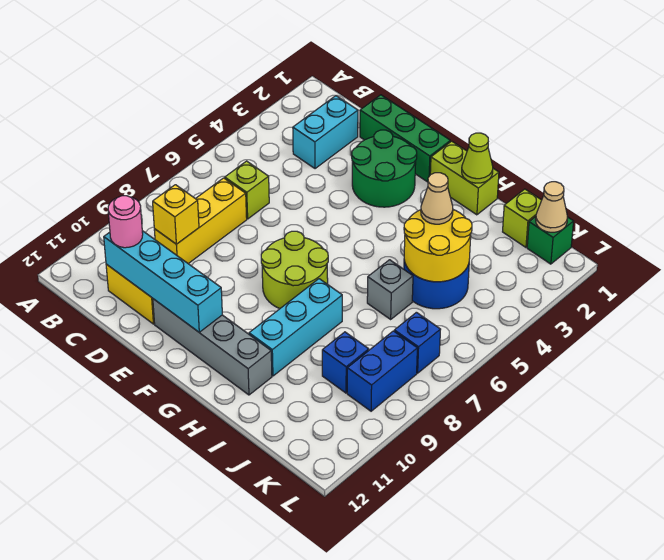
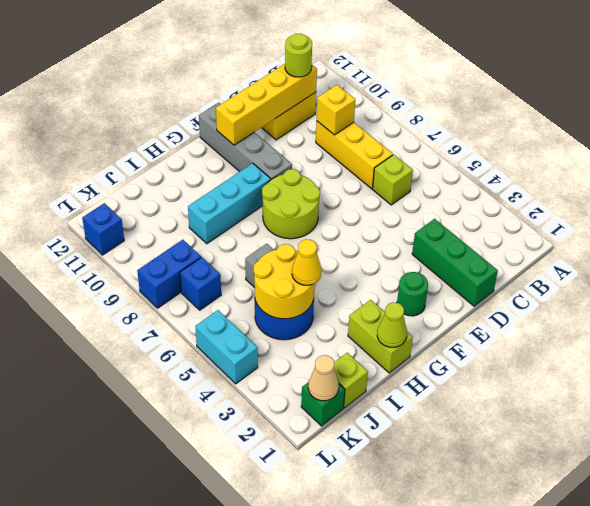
cyan 1x2 brick [293,96,358,169] -> cyan 1x2 brick moved to [195,310,258,384]
cyan 1x4 brick [104,231,222,332] -> yellow 1x4 brick [216,64,317,145]
pink 1x1 round brick [108,196,143,248] -> lime 1x1 round brick [285,34,312,77]
green 1x3 brick [360,95,450,182] -> green 1x3 brick turned to [412,219,498,306]
green 2x2 round brick [352,130,417,207] -> green 1x1 round brick [397,272,428,316]
grey 1x4 brick [153,299,272,395] -> grey 1x4 brick turned to [199,103,292,179]
lime 1x2 brick [430,141,499,215] -> lime 1x2 brick turned to [348,300,413,373]
cyan 1x3 brick [249,279,342,376] -> cyan 1x3 brick turned to [188,163,271,244]
tan 1x1 cone [421,173,453,224] -> yellow 1x1 cone [292,239,322,285]
blue 1x1 brick [322,332,369,393] -> blue 1x1 brick moved to [82,203,124,255]
blue 1x2 brick [347,331,417,411] -> blue 1x2 brick turned to [137,240,201,308]

